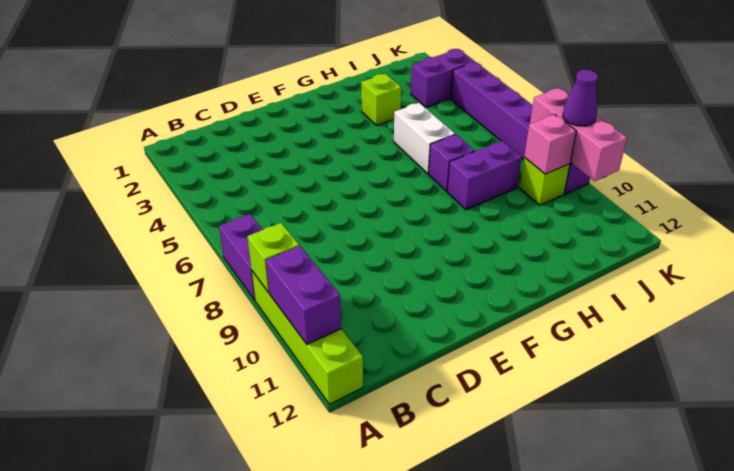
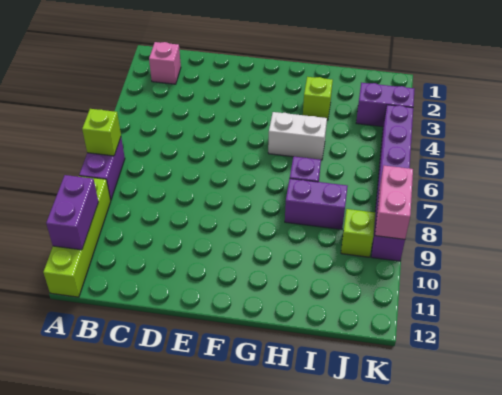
lime 1x1 brick [247,223,299,292] -> lime 1x1 brick moved to [82,109,121,156]
white 1x2 brick [394,103,455,174] -> white 1x2 brick turned to [268,112,327,160]
pink 1x1 brick [524,114,576,174] -> pink 1x1 brick moved to [149,42,181,84]
pink 1x3 brick [530,88,627,181] -> pink 1x2 brick [375,166,413,239]
purple 1x1 cone [563,70,598,126] -> none

